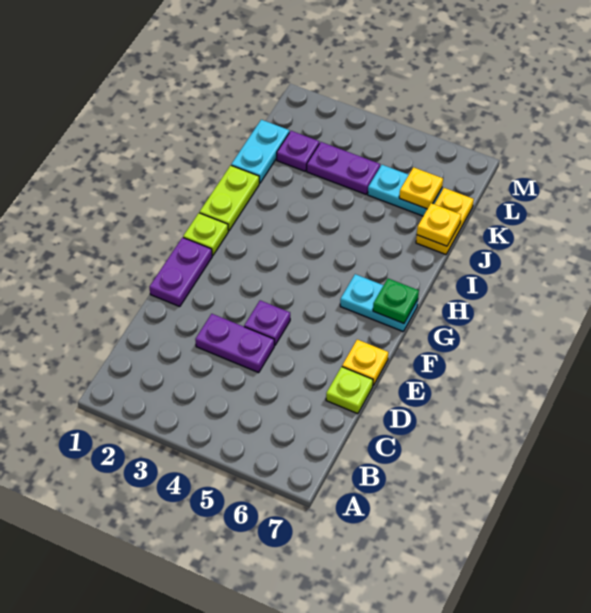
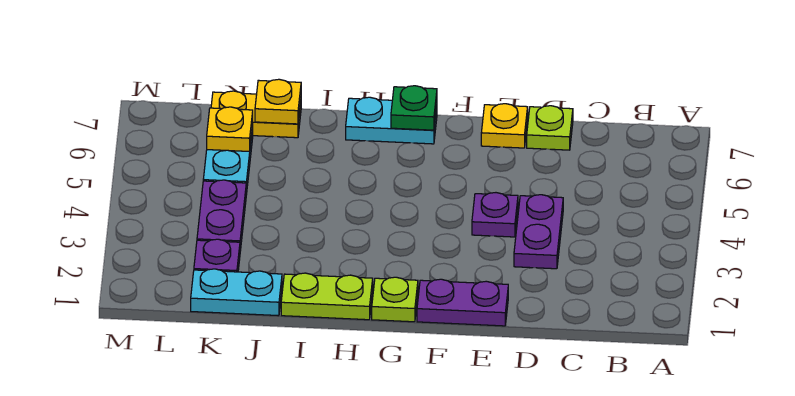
cyan 1x2 plate [340,274,418,331] -> cyan 1x2 plate turned to [346,97,437,144]

